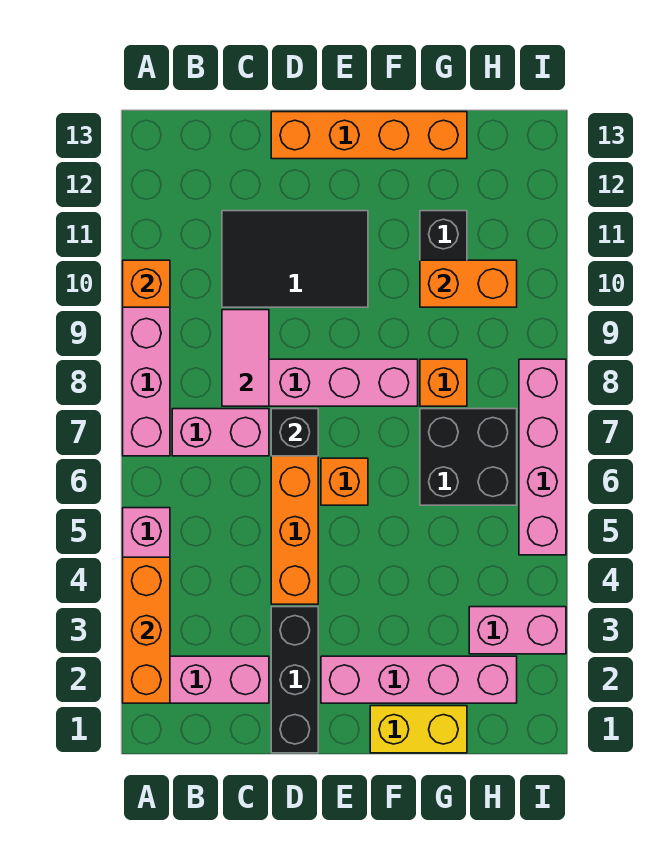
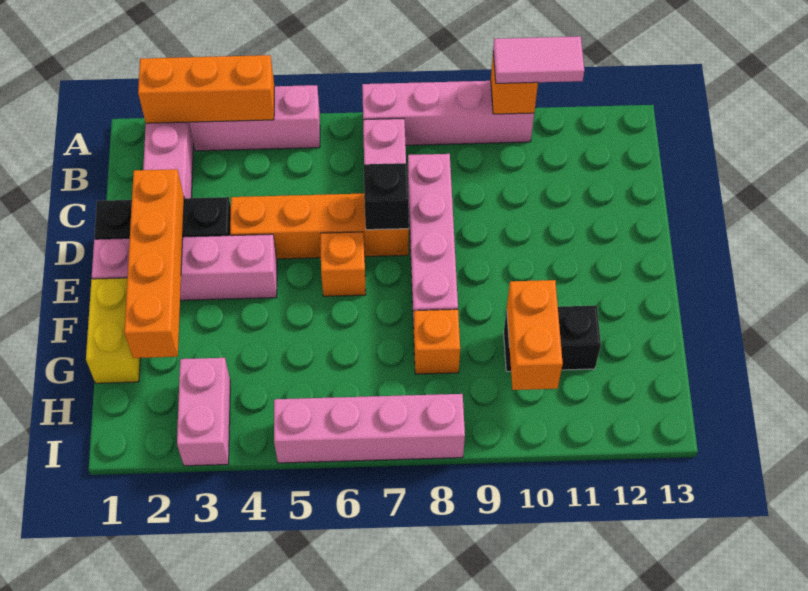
pink 1x2 tile [222,310,269,406] -> pink 1x2 tile moved to [493,36,584,83]
black 2x3 tile [222,211,368,307] -> none
orange 1x4 brick [271,112,467,159] -> orange 1x4 brick moved to [124,169,184,358]
pink 1x4 brick [321,656,517,703] -> pink 1x4 brick turned to [92,234,277,300]
black 2x2 brick [420,409,517,505] -> none

